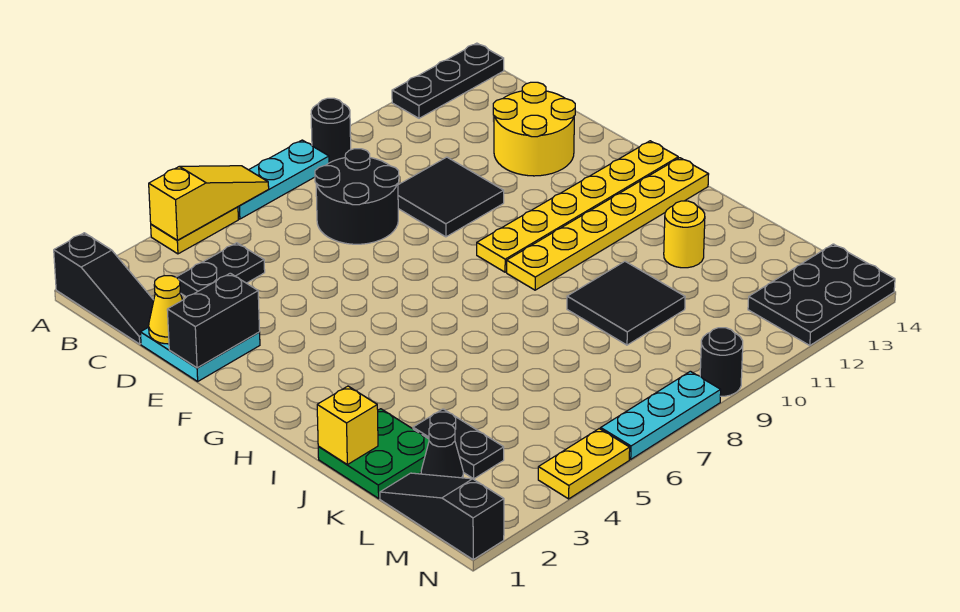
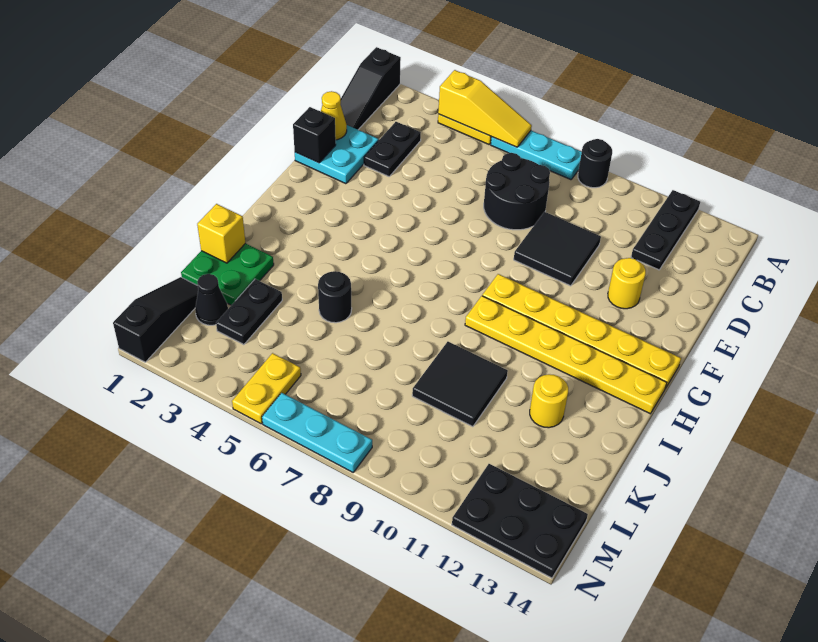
black 1x3 plate [392,43,504,118] -> black 1x3 plate turned to [631,190,700,270]
black 1x2 plate [177,243,265,297] -> black 1x2 plate turned to [364,122,421,176]
yellow 2x2 round brick [493,82,575,176] -> yellow 1x1 round brick [608,258,646,309]
black 1x2 brick [167,273,260,368] -> black 1x1 brick [293,107,336,163]
yellow 1x2 plate [538,429,630,499] -> yellow 1x2 plate turned to [232,353,301,424]
black 1x1 round brick [700,328,743,396] -> black 1x1 round brick moved to [318,271,352,323]

